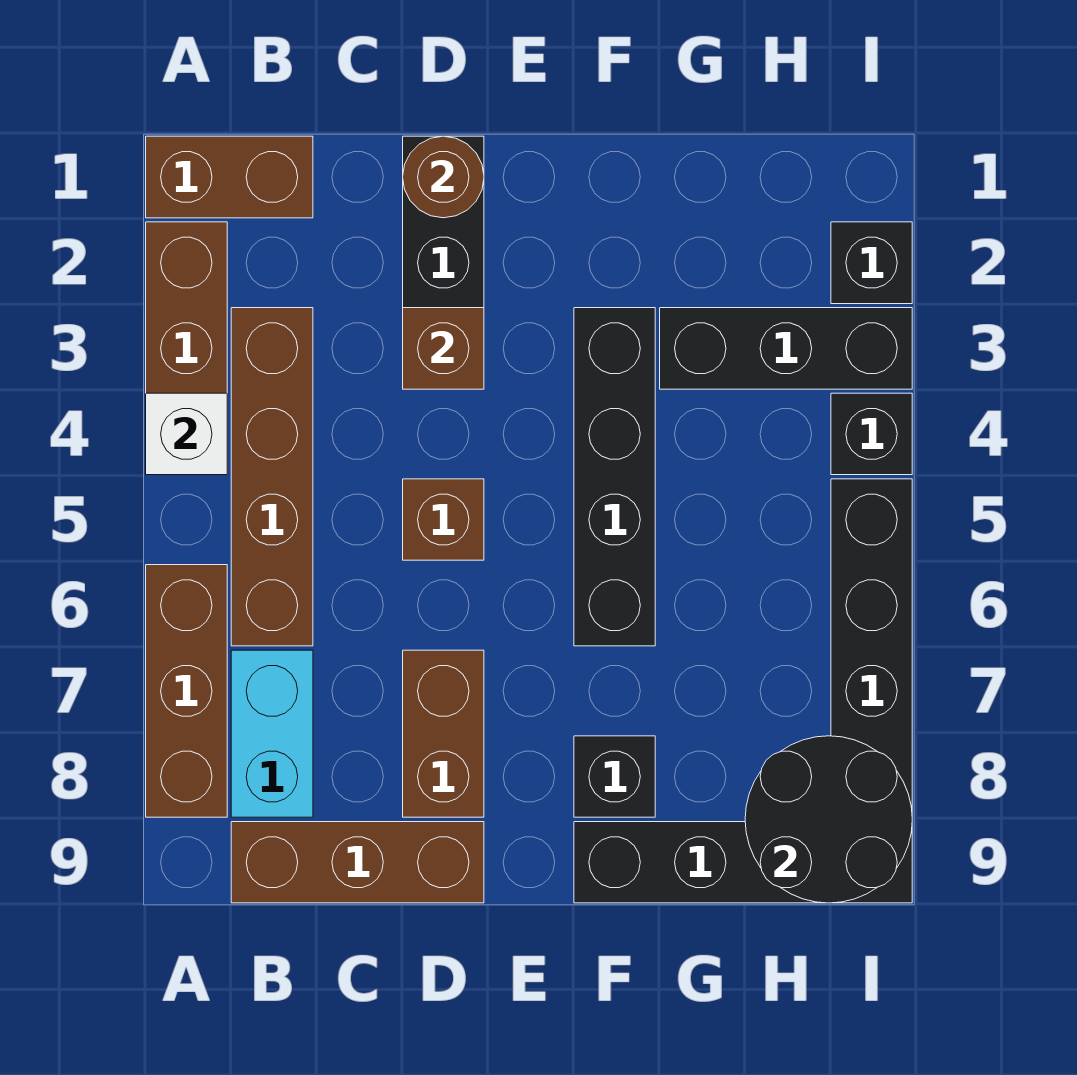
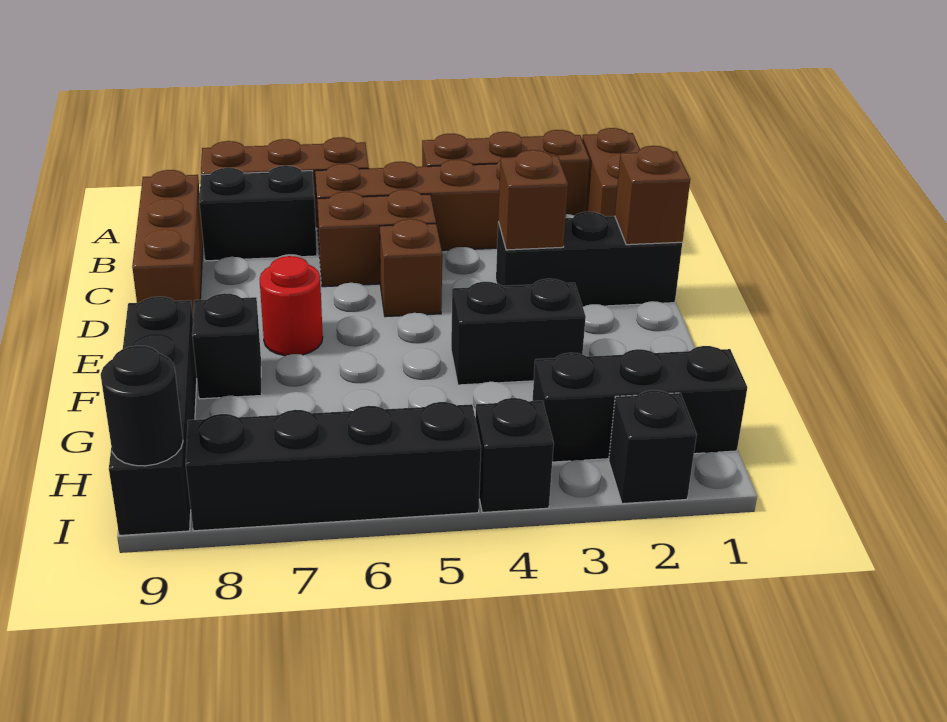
white 1x1 brick [146,393,227,475] -> none
cyan 1x2 brick [231,650,313,817] -> black 1x2 brick [199,166,317,261]
brown 1x1 round brick [403,136,484,218] -> brown 1x1 brick [615,146,690,245]
brown 1x2 brick [403,650,484,817] -> brown 1x2 brick moved to [317,189,436,287]
none -> red 1x1 round brick [260,256,323,356]
black 1x4 brick [574,308,655,646] -> black 1x2 brick [451,279,586,385]
black 1x3 brick [660,308,912,389] -> black 1x3 brick turned to [533,346,747,462]
black 2x2 round brick [745,736,912,903] -> black 1x1 round brick [101,346,183,466]

